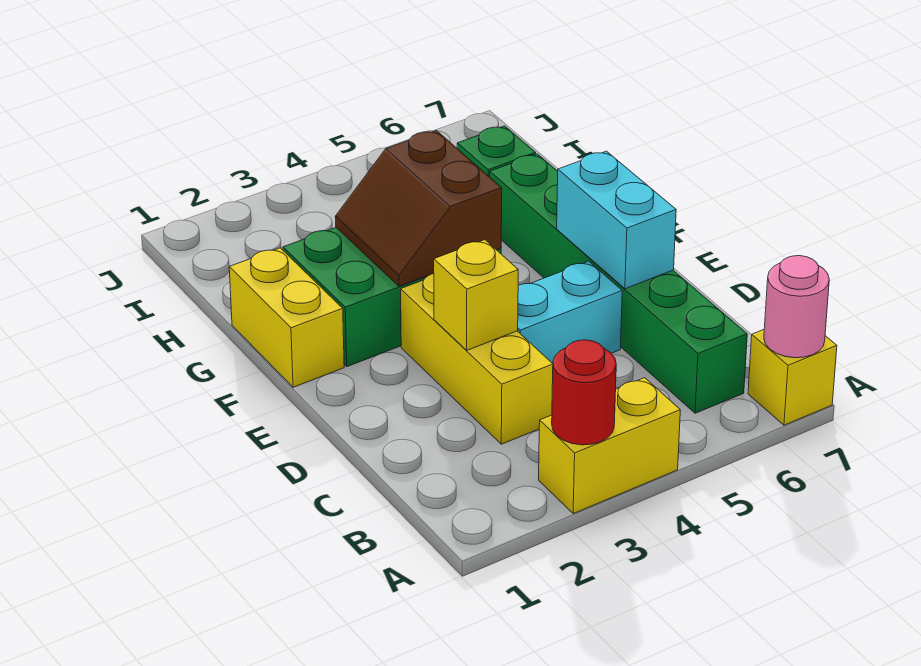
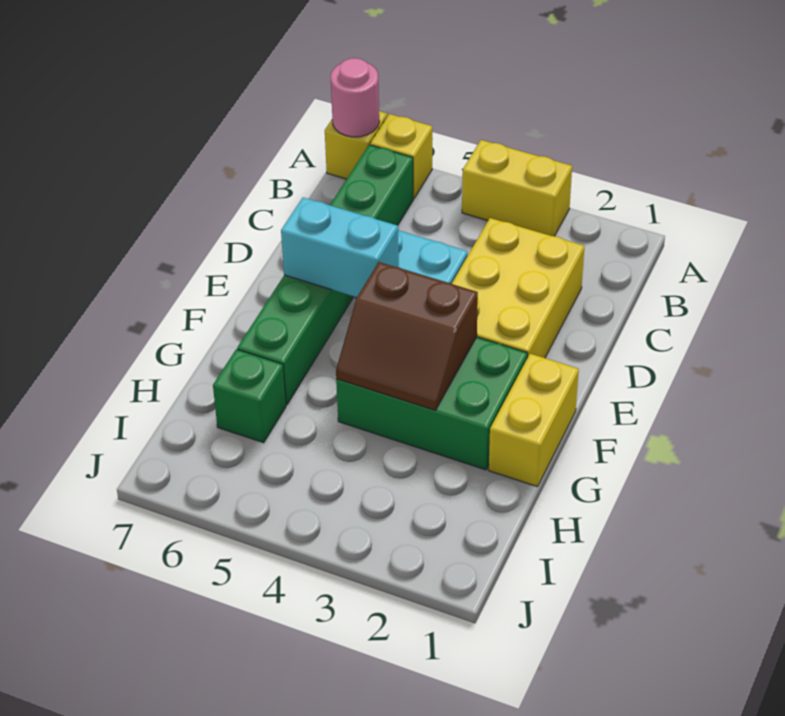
red 1x1 round brick [552,340,616,445] -> none
yellow 1x3 brick [401,274,553,444] -> yellow 2x3 brick [452,218,585,358]
yellow 1x1 brick [434,240,518,350] -> yellow 1x1 brick moved to [370,114,432,199]
cyan 1x2 brick [557,151,676,289] -> cyan 1x2 brick turned to [281,198,399,297]
brown 2x2 slope [335,130,502,286] -> brown 2x2 slope turned to [336,262,478,410]

